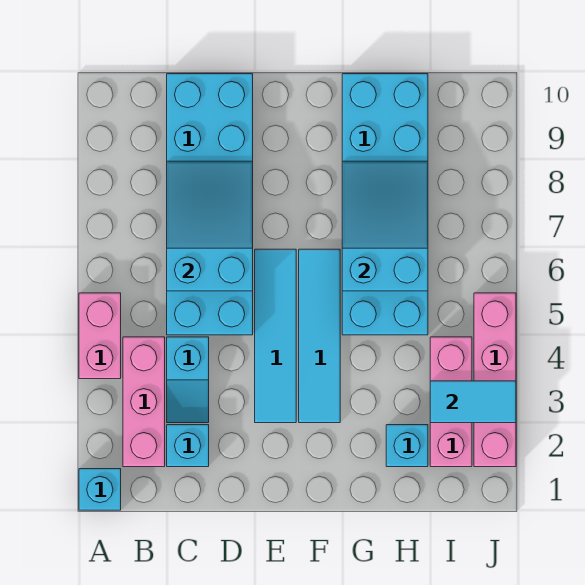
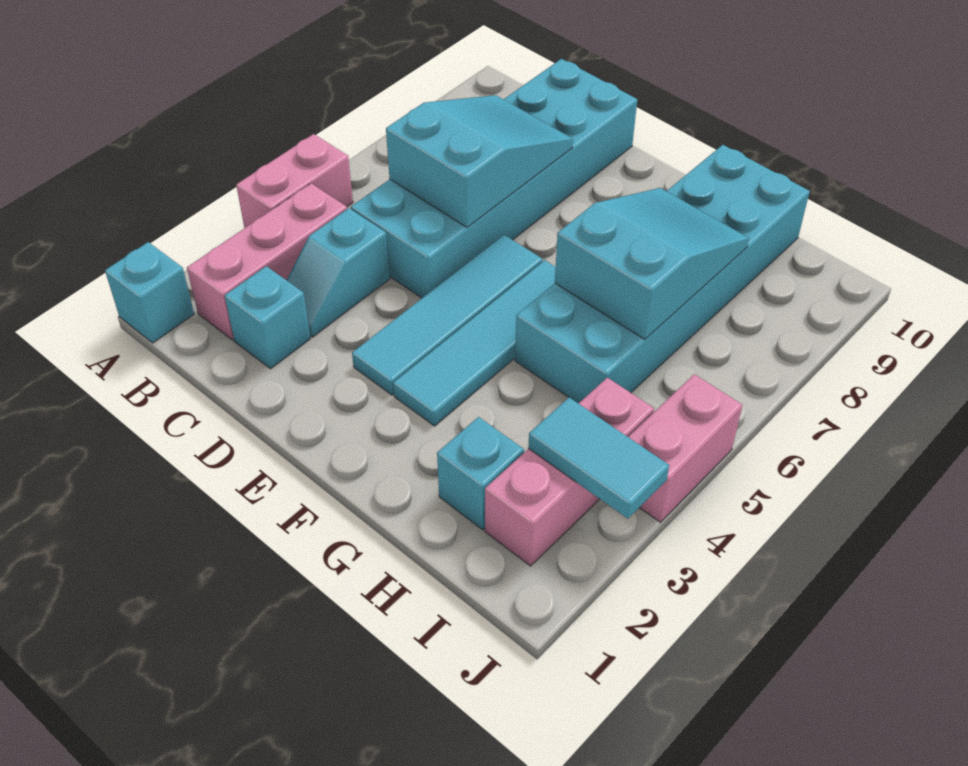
pink 1x4 brick [474,293,516,467] -> pink 1x2 brick [629,374,742,522]

